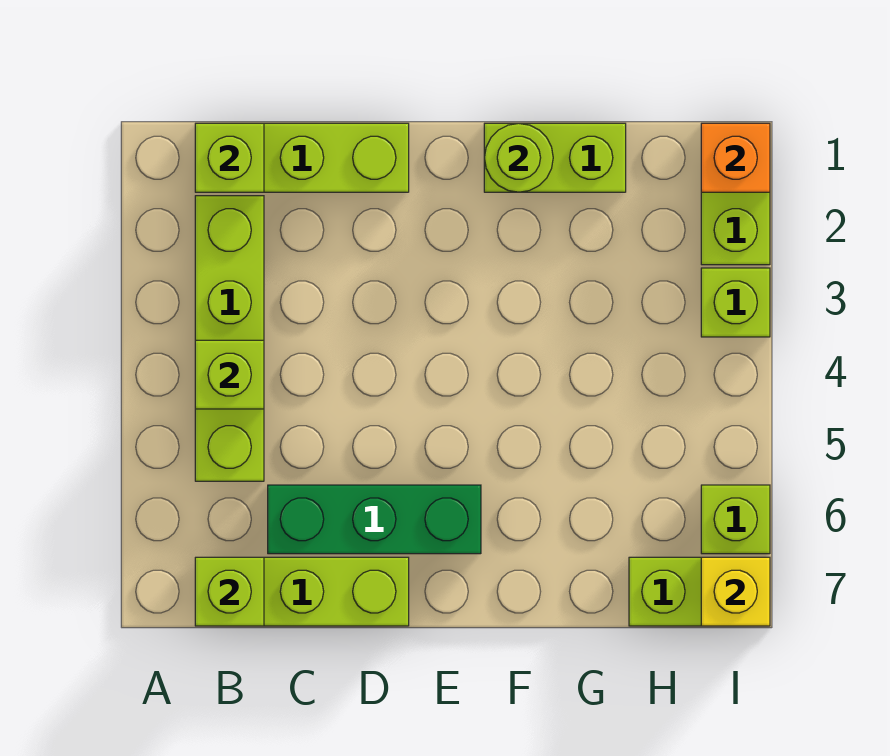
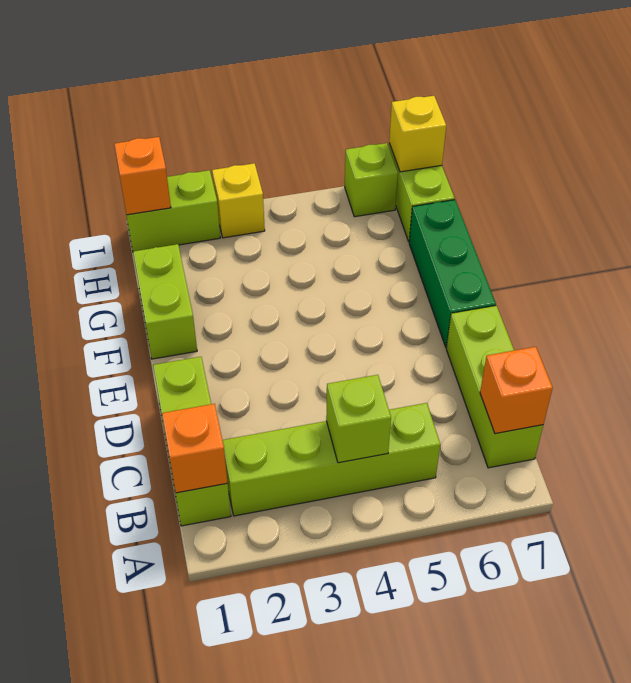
lime 1x1 brick [195,123,264,192] -> orange 1x1 brick [162,404,228,493]
lime 1x1 brick [195,557,264,626] -> orange 1x1 brick [480,347,553,434]
green 1x3 brick [268,485,481,554] -> green 1x3 brick moved to [409,200,496,347]
lime 1x1 round brick [484,123,553,192] -> none
lime 1x1 brick [701,268,770,337] -> yellow 1x1 brick [212,163,265,238]

